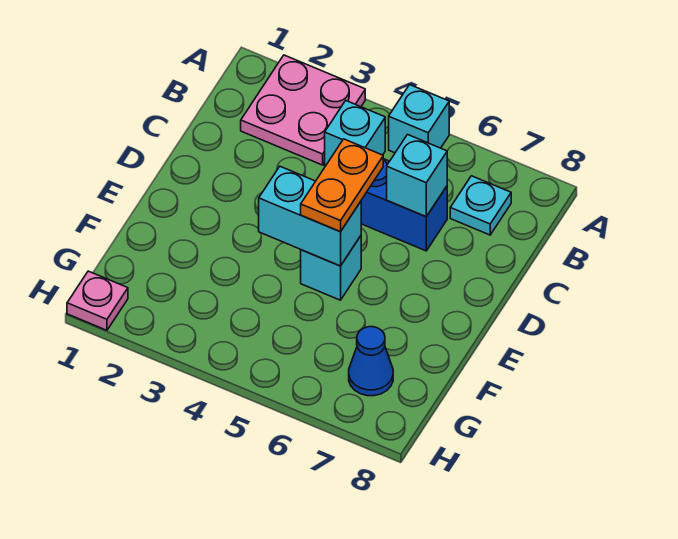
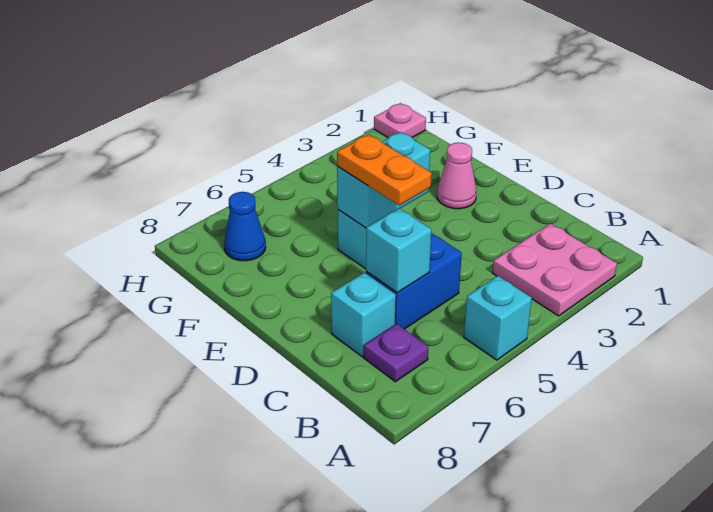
cyan 1x1 brick [325,101,385,166] -> cyan 1x1 brick moved to [331,273,396,357]
cyan 1x1 plate [450,176,511,235] -> purple 1x1 plate [364,324,428,382]
none -> pink 1x1 cone [437,142,477,209]

